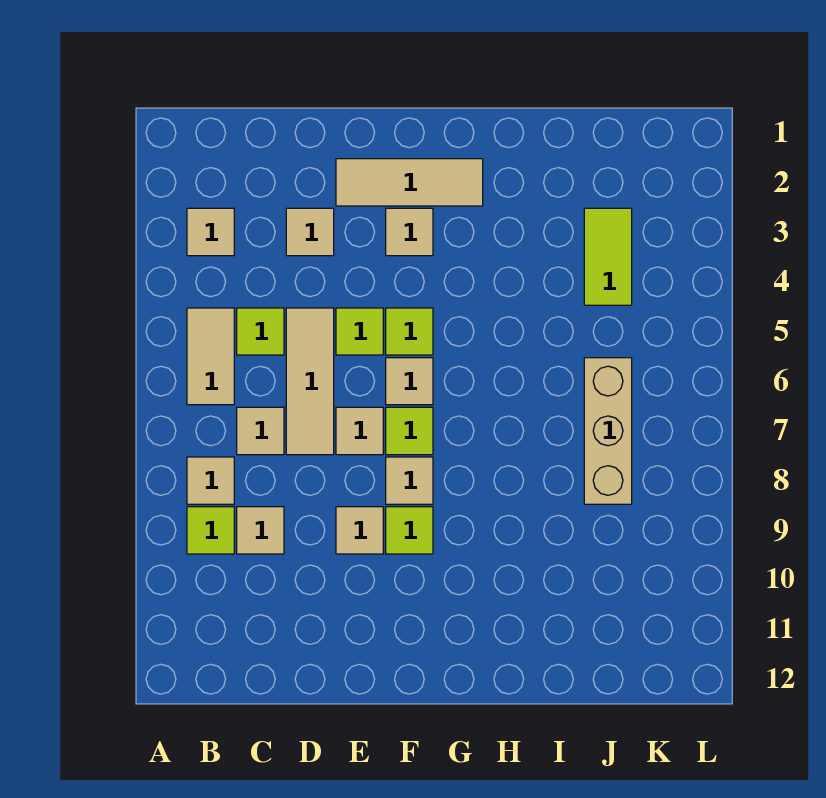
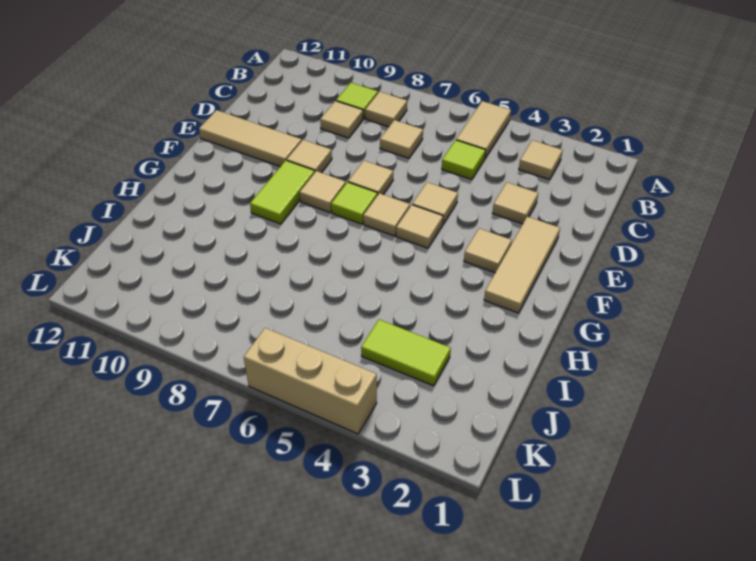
tan 1x2 tile [187,308,234,405] -> tan 1x2 tile turned to [456,101,511,158]
tan 1x3 tile [286,308,334,455] -> tan 1x3 tile moved to [199,110,302,167]
lime 1x1 tile [336,308,383,355] -> tan 1x1 tile [412,182,458,224]
lime 1x1 tile [386,308,433,355] -> tan 1x1 tile [396,205,443,248]
lime 1x1 tile [386,507,433,554] -> lime 1x2 tile [250,160,315,224]
tan 1x3 brick [584,358,632,504] -> tan 1x3 brick moved to [244,328,377,434]

